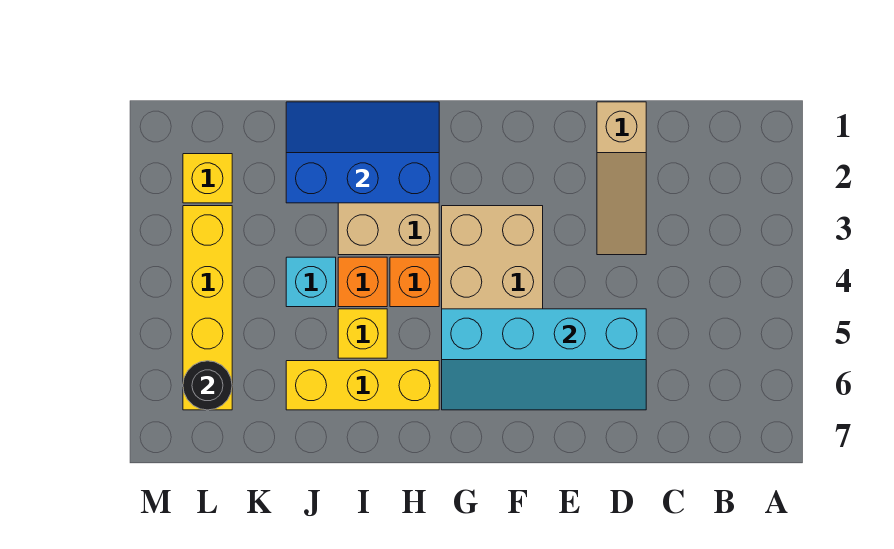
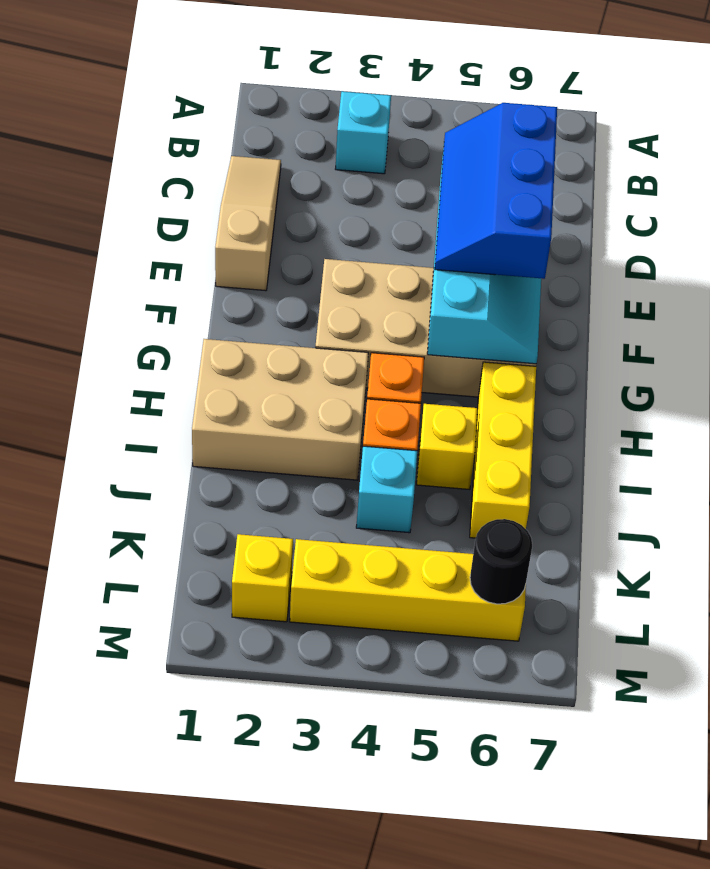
none -> cyan 1x1 brick [336,91,391,174]
tan 1x3 slope [597,102,646,255] -> tan 1x3 slope turned to [215,156,281,291]
blue 2x3 slope [286,102,439,203] -> blue 2x3 slope moved to [435,103,557,279]

